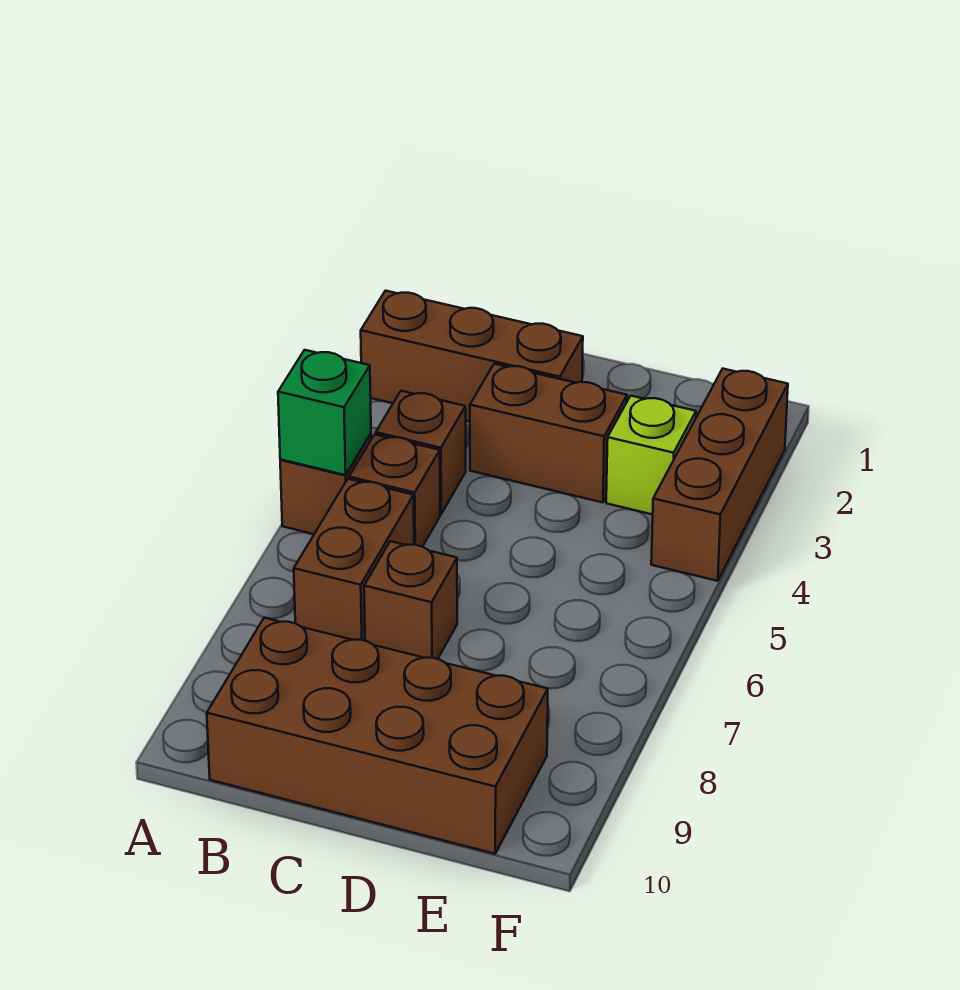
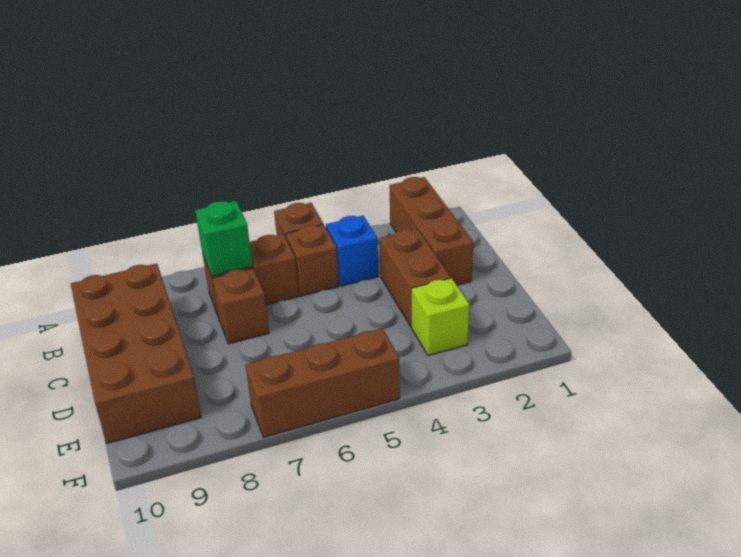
green 1x1 brick [278,350,371,475] -> green 1x1 brick moved to [195,201,253,276]
brown 1x1 brick [376,391,466,514] -> blue 1x1 brick [326,216,378,286]
brown 1x3 brick [651,369,788,581] -> brown 1x3 brick moved to [246,328,400,437]

